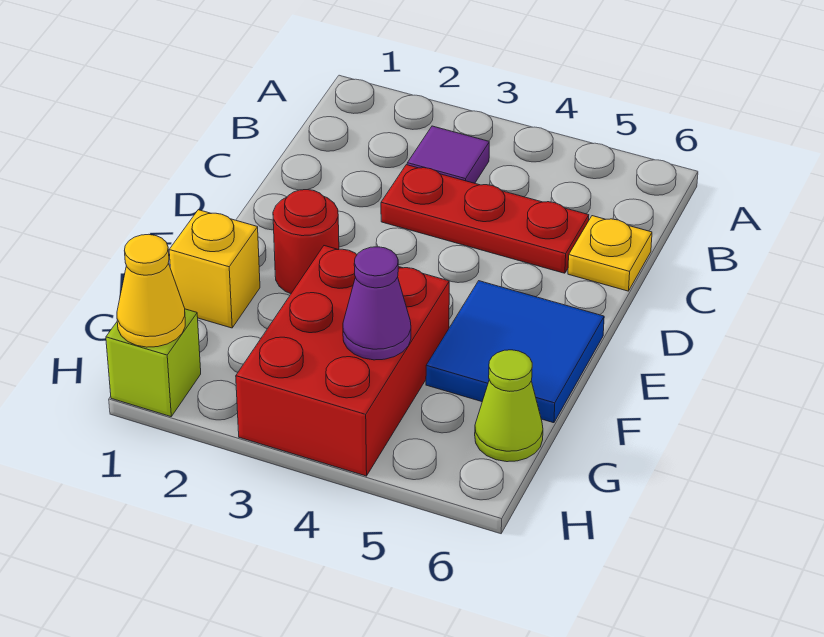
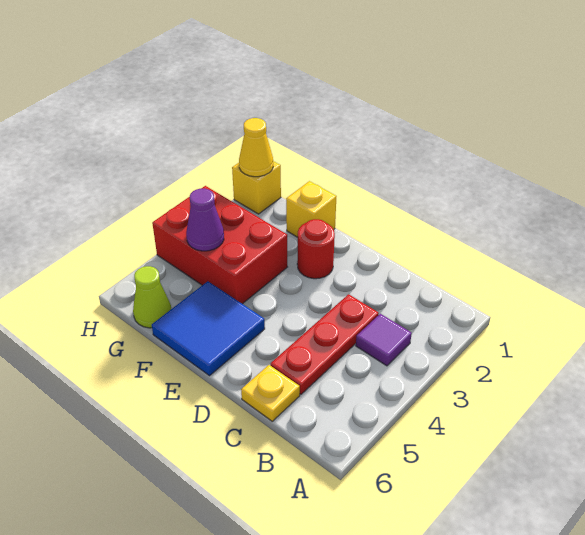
lime 1x1 brick [106,309,201,417] -> yellow 1x1 brick [232,161,281,214]

